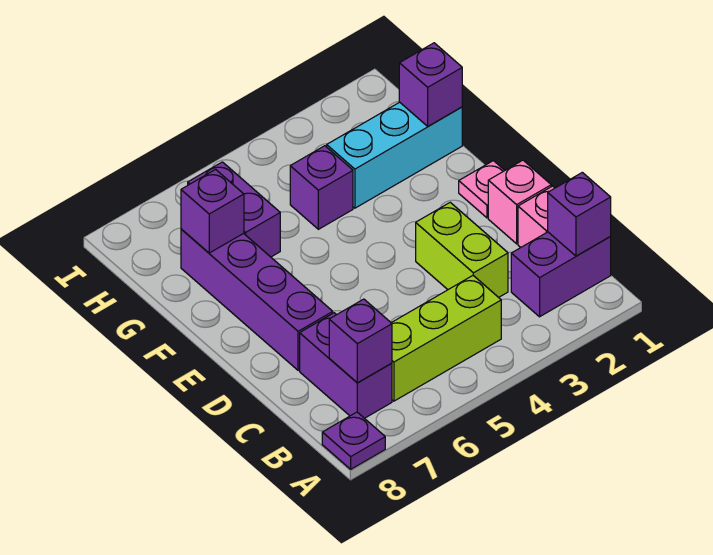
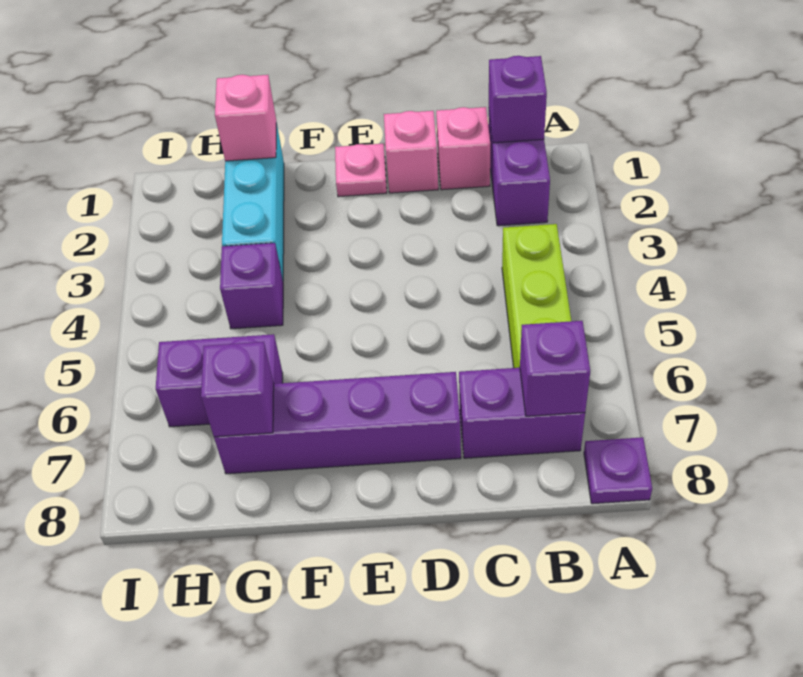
lime 1x2 brick [416,202,508,297] -> none
purple 1x1 brick [399,43,462,126] -> pink 1x1 brick [215,75,276,161]

